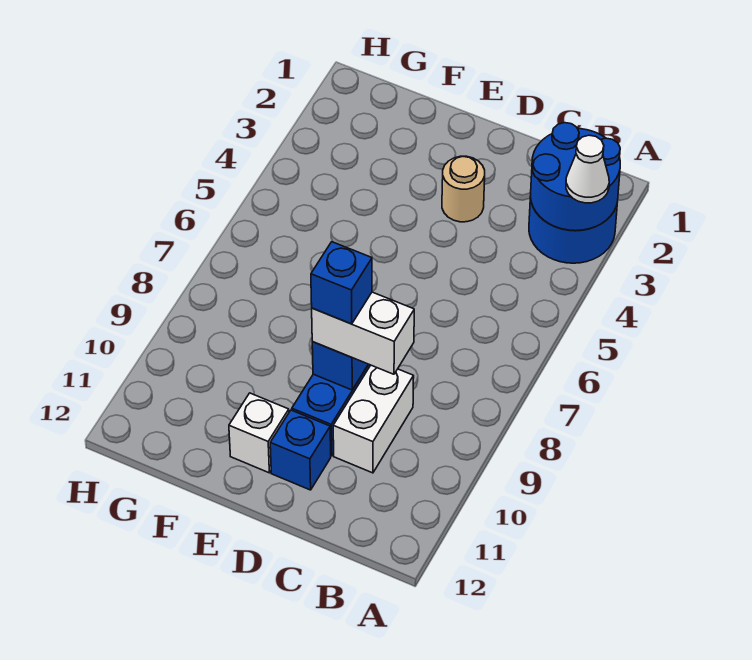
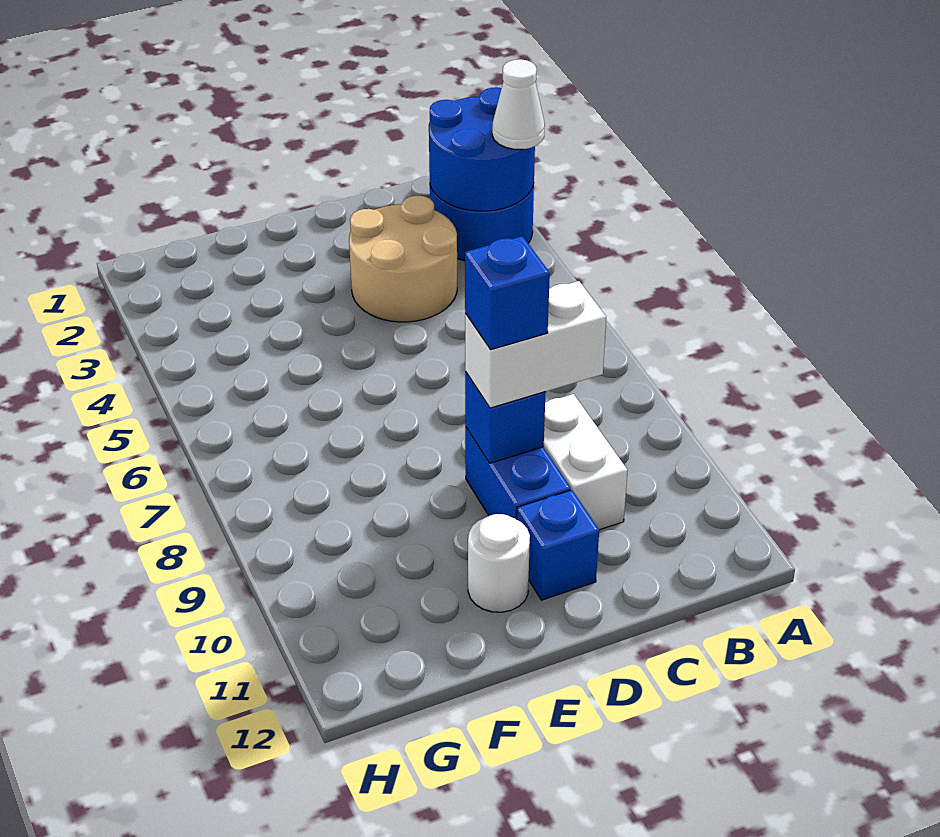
tan 1x1 round brick [442,156,485,222] -> tan 2x2 round brick [349,195,457,322]
white 1x1 brick [229,393,289,473] -> white 1x1 round brick [468,514,530,612]

